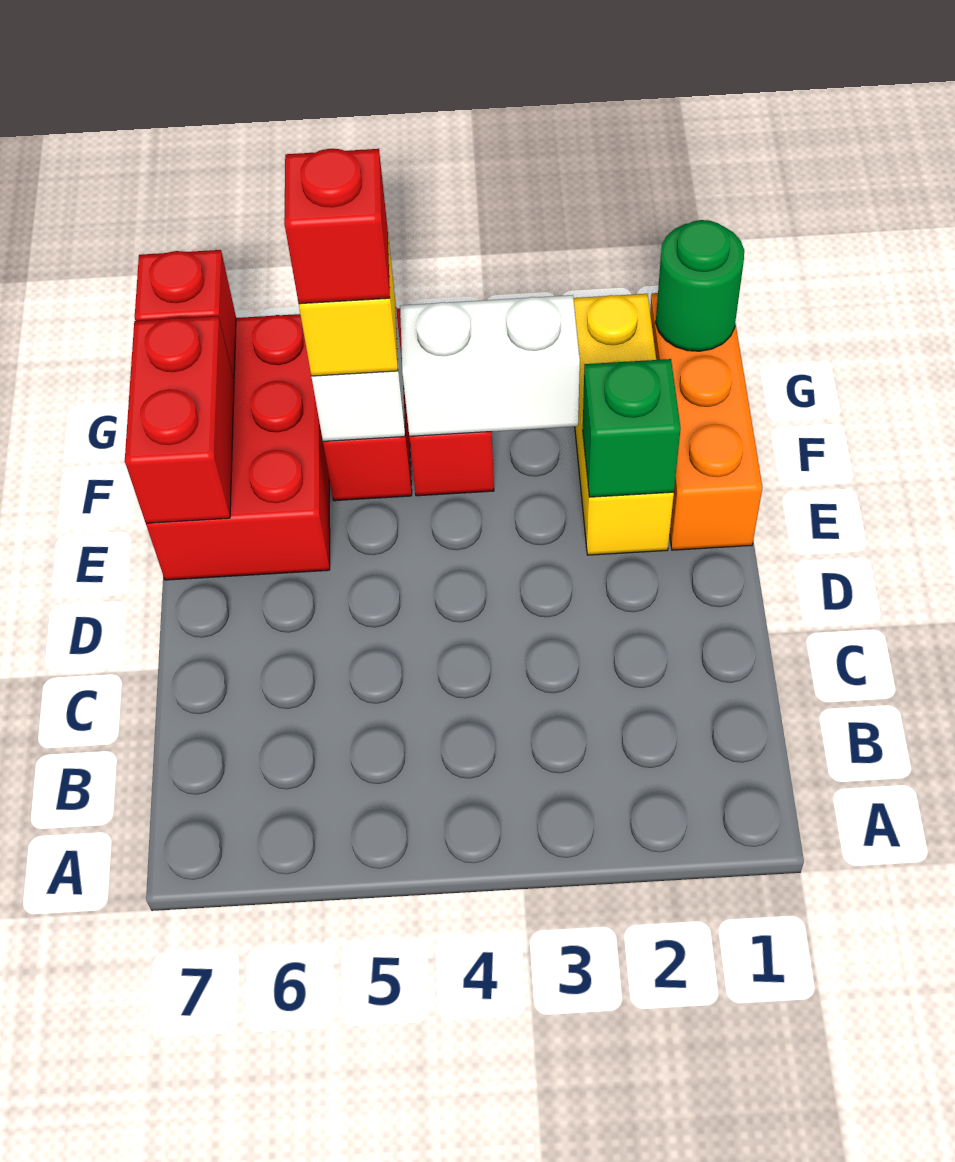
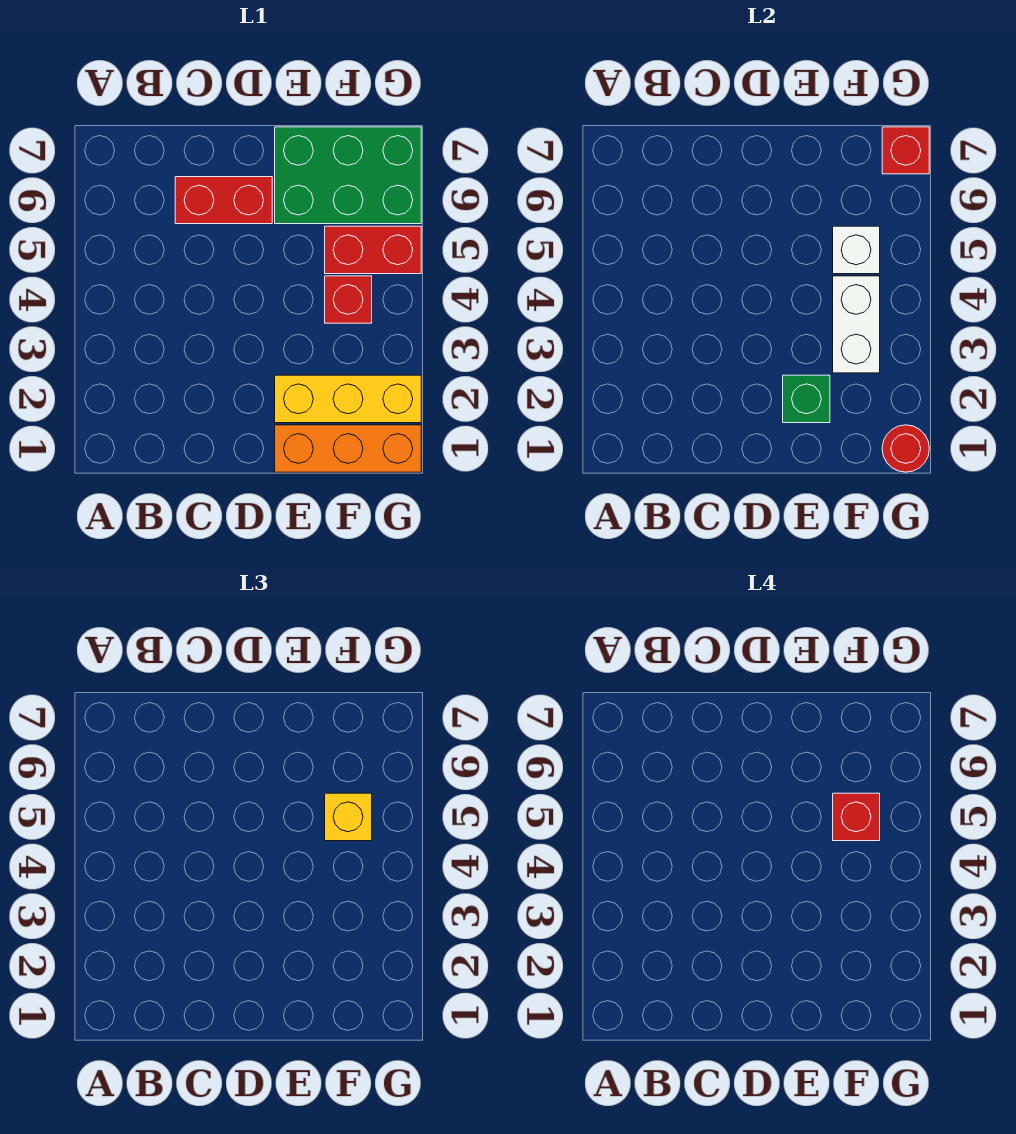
red 2x3 brick [146,314,330,580] -> green 2x3 brick [275,127,421,224]
red 1x2 brick [125,316,234,523] -> red 1x2 brick moved to [175,177,272,224]
green 1x1 round brick [656,220,744,351] -> red 1x1 round brick [882,425,929,472]

